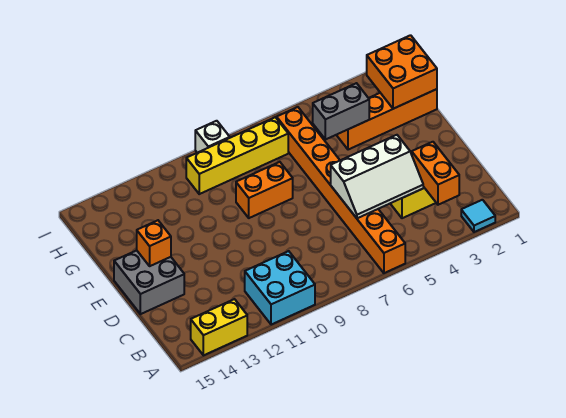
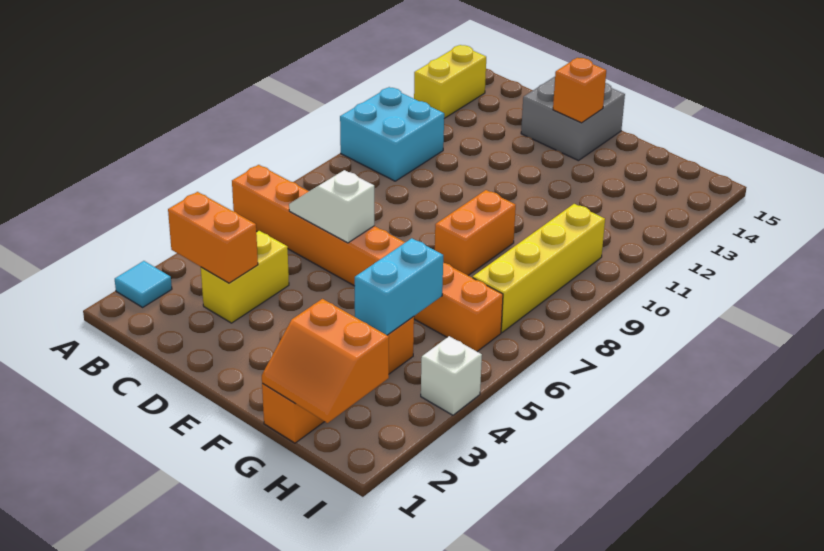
white 2x3 slope [331,135,423,218] -> white 1x2 slope [289,170,375,243]
orange 2x2 brick [367,35,437,109] -> orange 2x2 slope [262,299,389,423]
grey 1x2 brick [313,83,369,140] -> cyan 1x2 brick [355,238,443,335]
white 1x1 brick [195,121,230,153] -> white 1x1 brick moved to [421,336,482,415]

